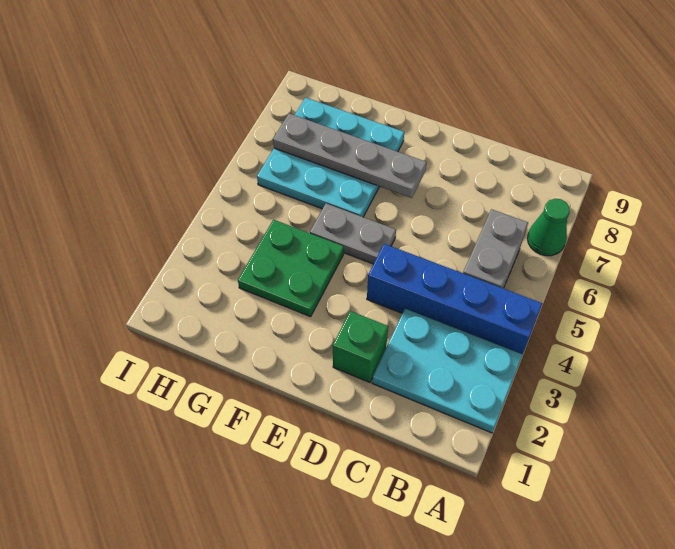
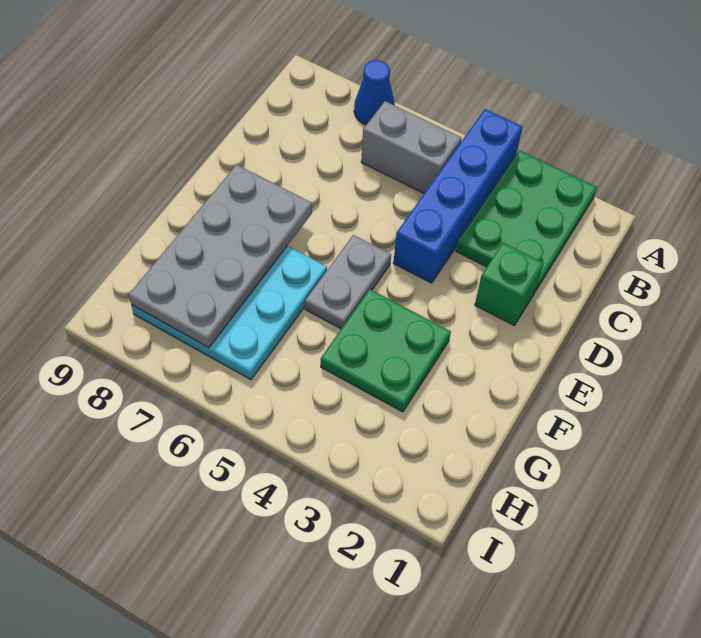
cyan 2x3 plate [372,309,523,433] -> green 2x3 plate [456,150,597,291]
green 1x1 cone [527,199,570,256] -> blue 1x1 cone [354,60,395,125]
grey 1x4 plate [273,114,427,198] -> grey 2x4 plate [129,165,312,348]

